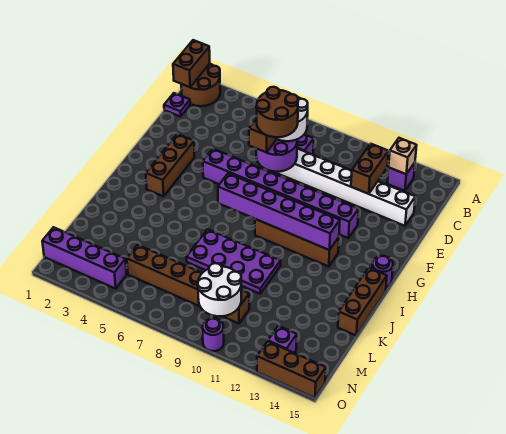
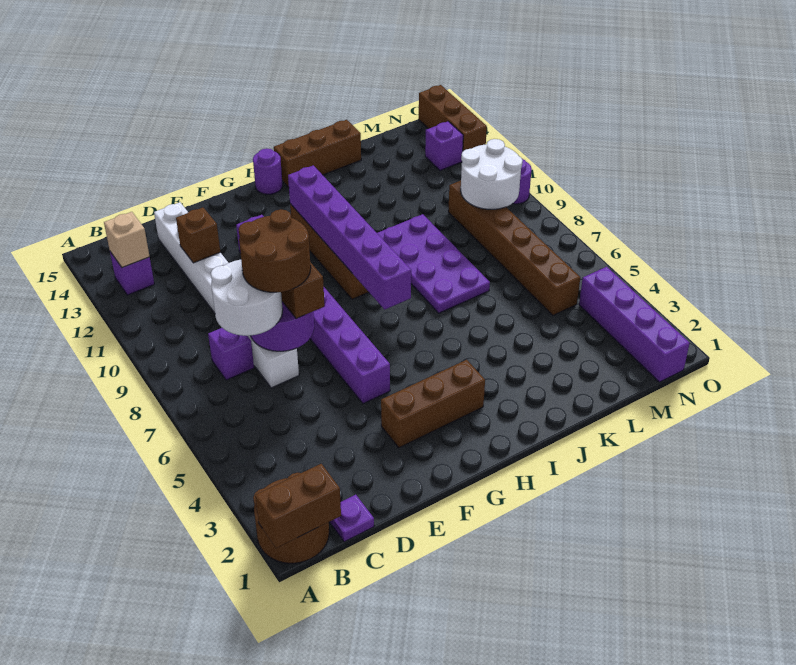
brown 1x2 brick [351,144,388,194] -> brown 1x1 brick [176,207,220,263]

